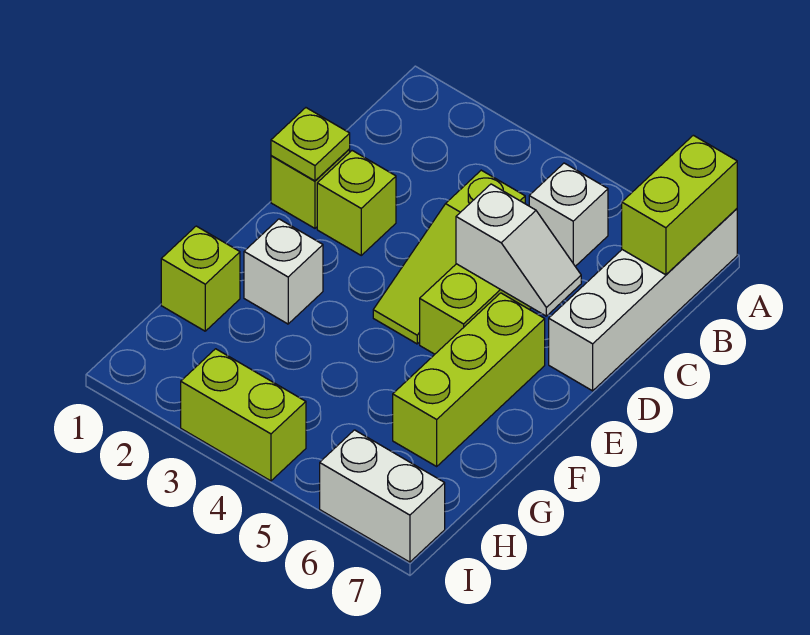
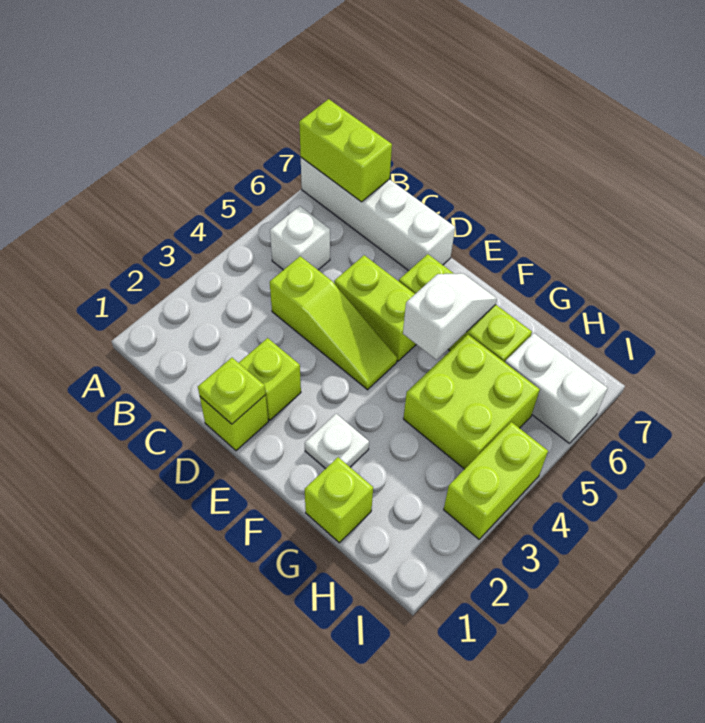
white 1x2 slope [456,184,581,316] -> white 1x2 slope moved to [403,273,497,360]
white 1x1 brick [244,219,323,324] -> white 1x1 plate [305,414,369,469]
none -> lime 2x2 brick [403,334,540,469]
white 1x2 brick [320,430,445,562] -> white 1x2 brick turned to [505,333,607,443]

